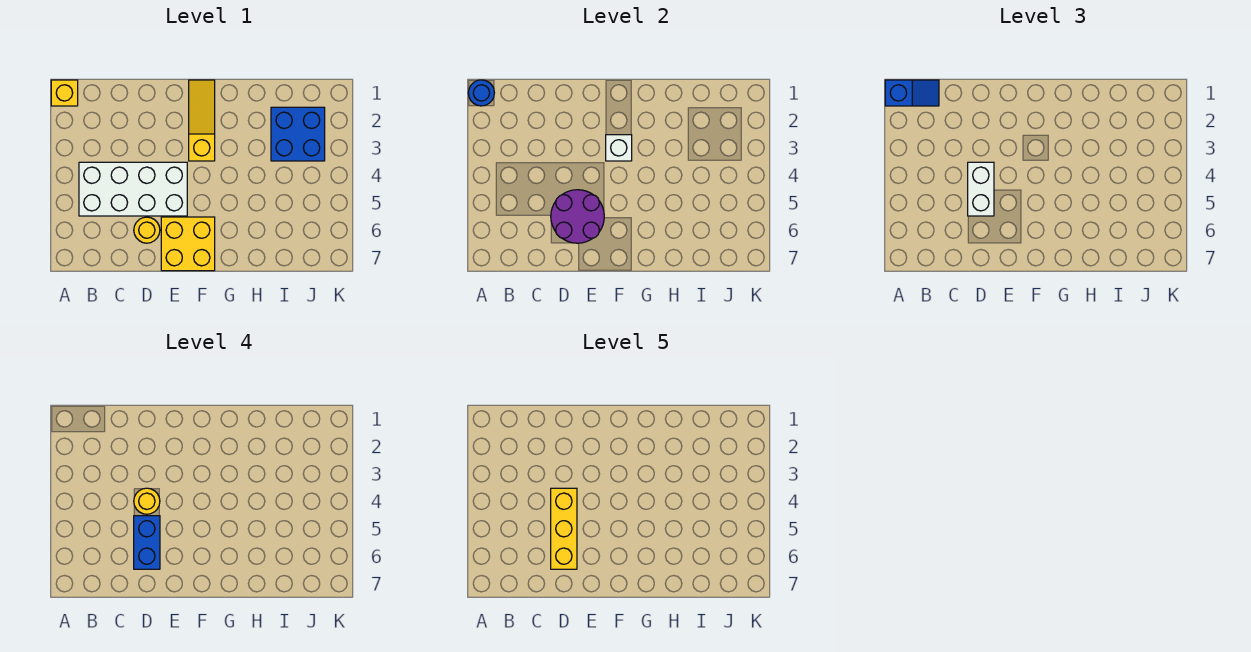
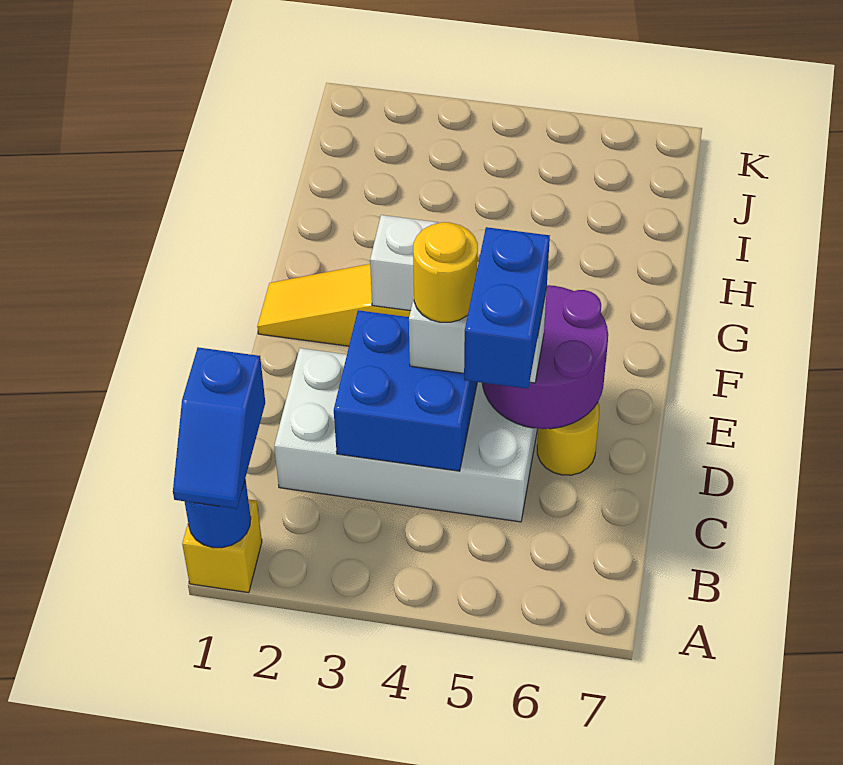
blue 1x2 slope [885,80,939,106] -> blue 1x2 slope turned to [173,347,265,509]
white 2x4 brick [79,162,187,216] -> white 2x4 brick turned to [274,348,537,522]
yellow 1x3 brick [551,488,577,569] -> none
blue 1x2 brick [134,516,160,569] -> blue 1x2 brick turned to [464,227,550,389]
yellow 2x2 brick [161,217,215,271] -> none
blue 2x2 brick [271,107,325,161] -> blue 2x2 brick moved to [334,310,477,471]

